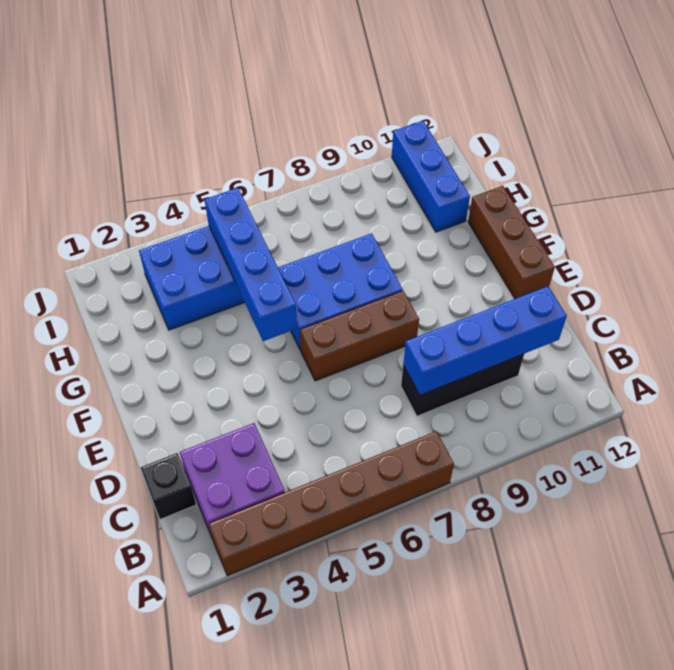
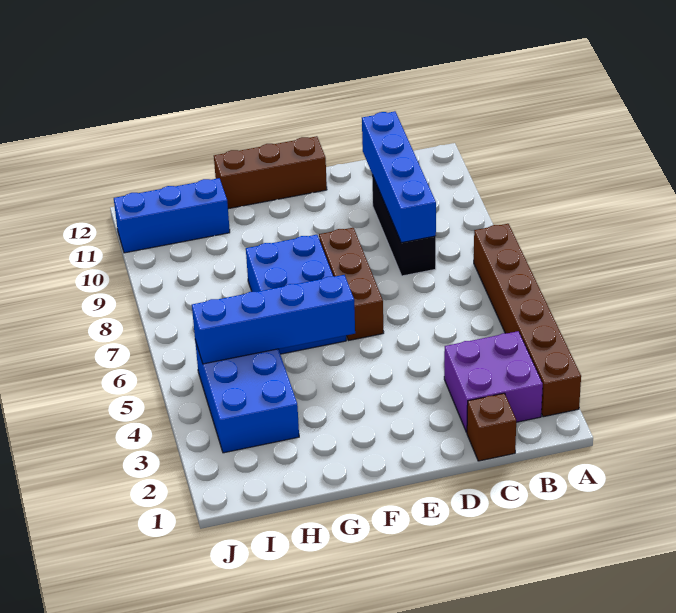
black 1x1 brick [140,453,196,519] -> brown 1x1 brick [467,393,516,461]

